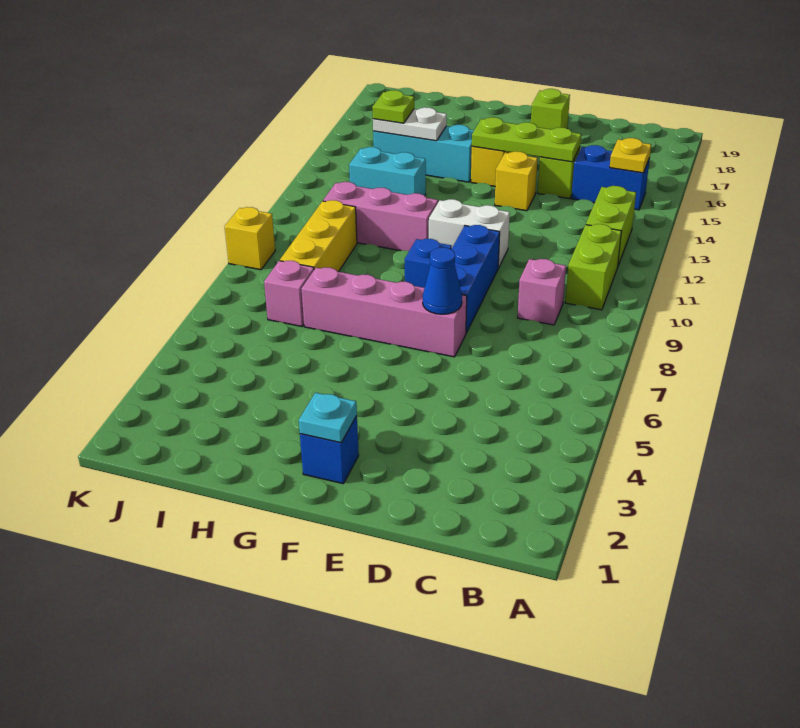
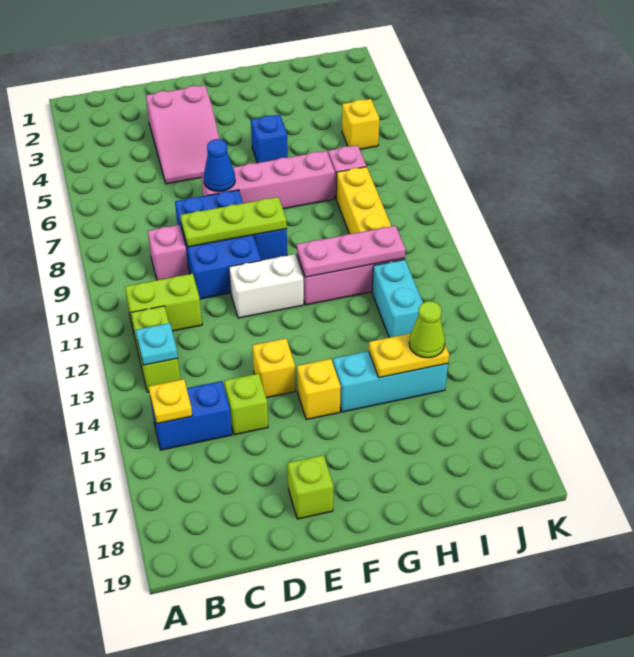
lime 1x2 brick [565,224,621,310] -> lime 1x2 brick turned to [125,274,202,332]
none -> pink 2x3 slope [146,85,219,184]
lime 1x3 plate [472,117,581,162] -> lime 1x3 plate moved to [180,197,287,247]
blue 1x3 brick [452,225,500,333] -> blue 2x3 brick [175,190,261,299]
blue 1x1 brick [300,416,359,484] -> blue 1x1 brick moved to [251,115,288,163]
cyan 1x1 plate [299,393,357,443] -> cyan 1x1 plate moved to [136,323,178,365]
none -> pink 1x3 plate [297,226,405,277]
cyan 1x2 brick [349,147,426,196] -> cyan 1x2 brick turned to [372,260,423,338]
white 1x2 plate [373,107,447,141] -> yellow 1x2 plate [369,333,449,378]
lime 1x1 plate [372,90,414,123] -> lime 1x1 cone [409,301,445,358]
yellow 1x1 brick [225,207,275,270] -> yellow 1x1 brick moved to [342,99,379,149]

